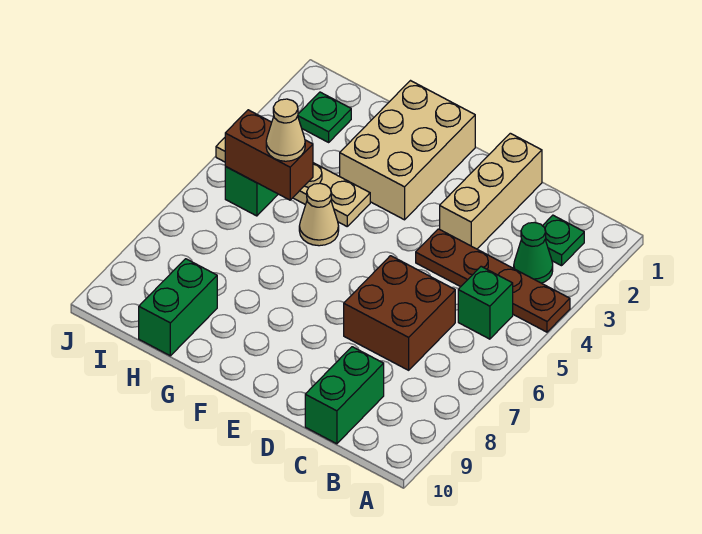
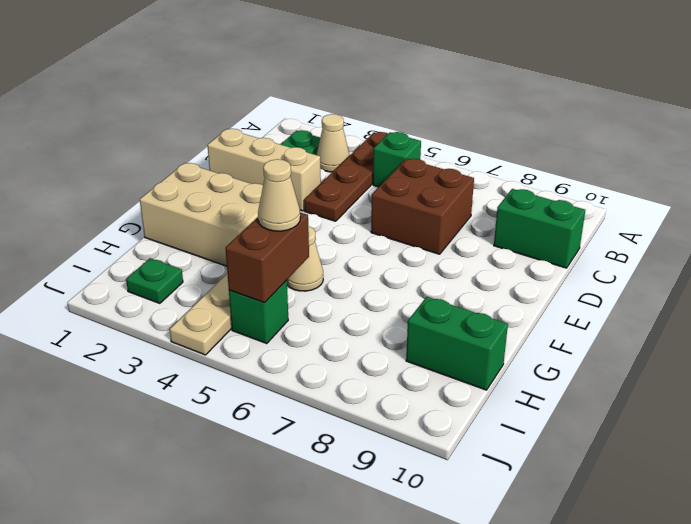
green 1x1 cone [514,222,553,283] -> tan 1x1 cone [317,114,350,172]

